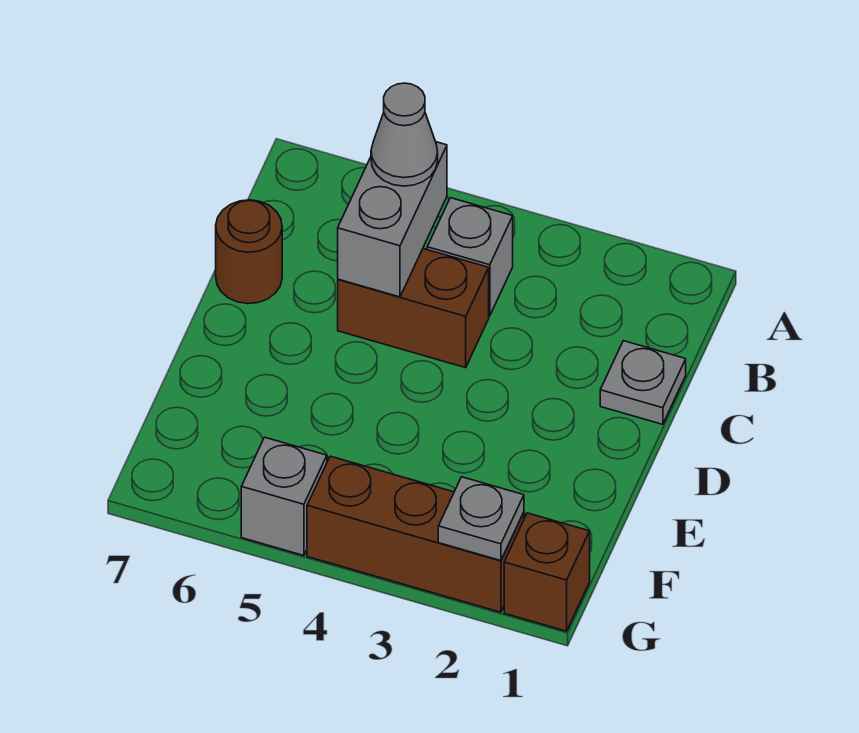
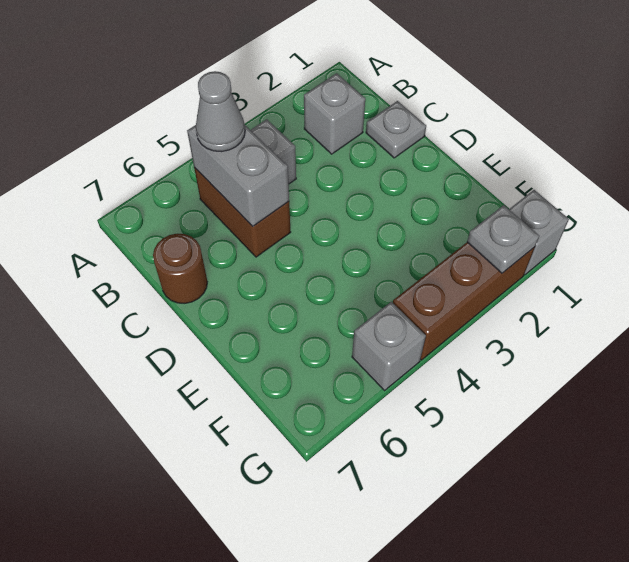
none -> grey 1x1 brick [304,73,365,154]
brown 1x2 brick [338,249,489,368] -> brown 1x2 brick turned to [194,167,291,257]
brown 1x1 brick [504,513,590,631] -> grey 1x1 brick [509,190,569,275]

